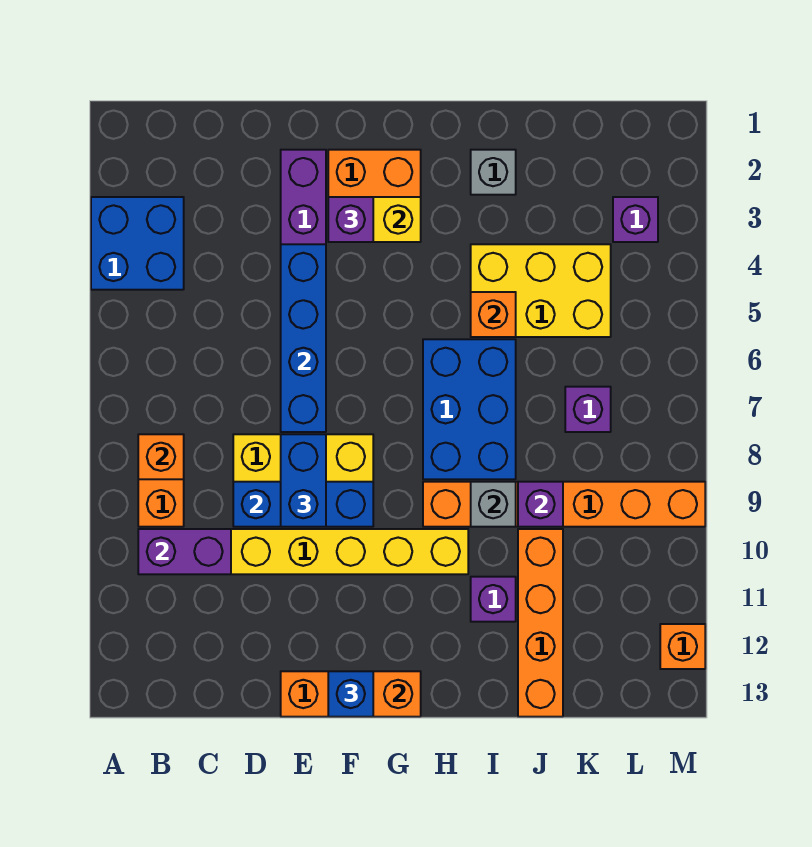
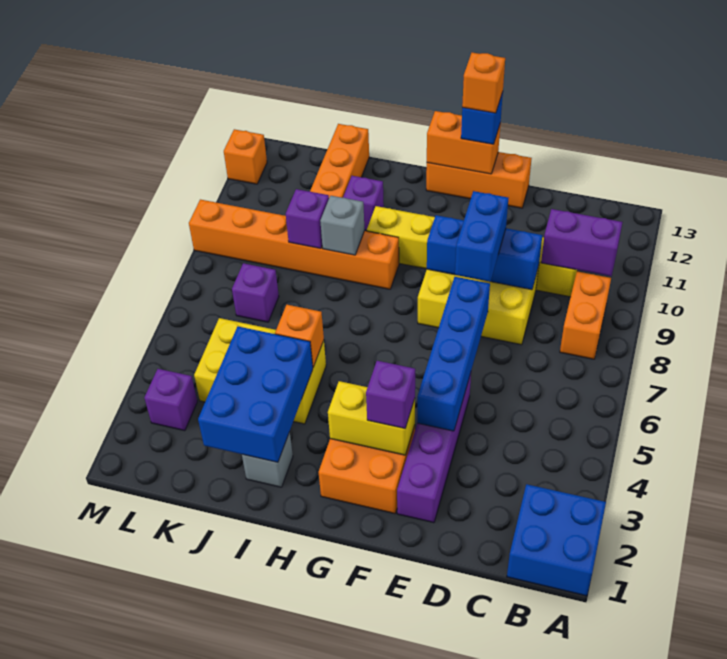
blue 2x2 brick [91,197,184,290] -> blue 2x2 brick moved to [507,484,606,596]
orange 1x1 brick [138,434,184,479] -> orange 1x1 brick moved to [462,53,505,113]
blue 2x3 brick [423,339,516,479] -> blue 2x3 brick moved to [198,327,313,462]

